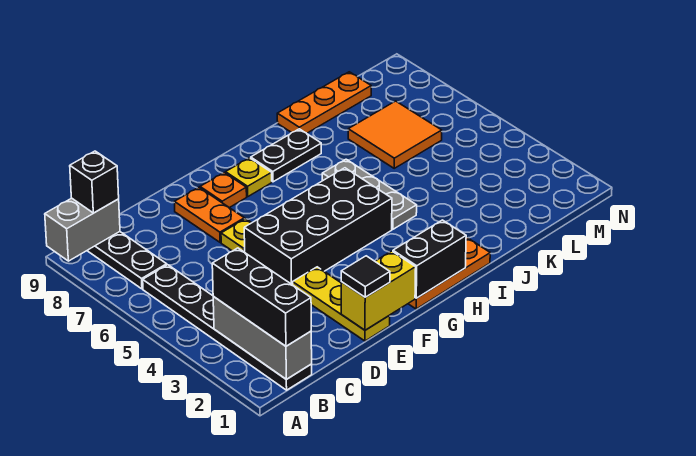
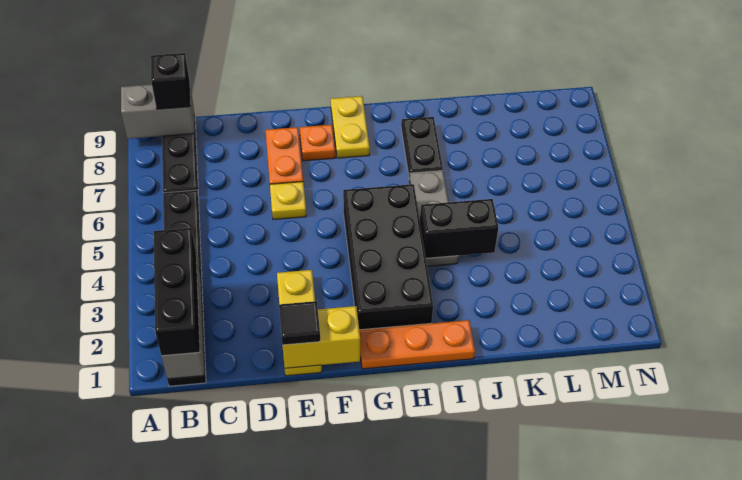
black 2x4 brick [244,168,392,285] -> black 2x4 brick turned to [343,184,433,330]
black 1x2 brick [393,220,466,298] -> black 1x2 brick moved to [420,199,498,258]
yellow 1x1 plate [226,158,272,196] -> yellow 1x2 plate [331,96,370,158]
black 1x2 plate [251,129,321,182] -> black 1x2 plate turned to [401,117,443,180]
orange 1x3 plate [277,72,371,133] -> none
orange 2x2 tile [348,101,442,168] -> none

